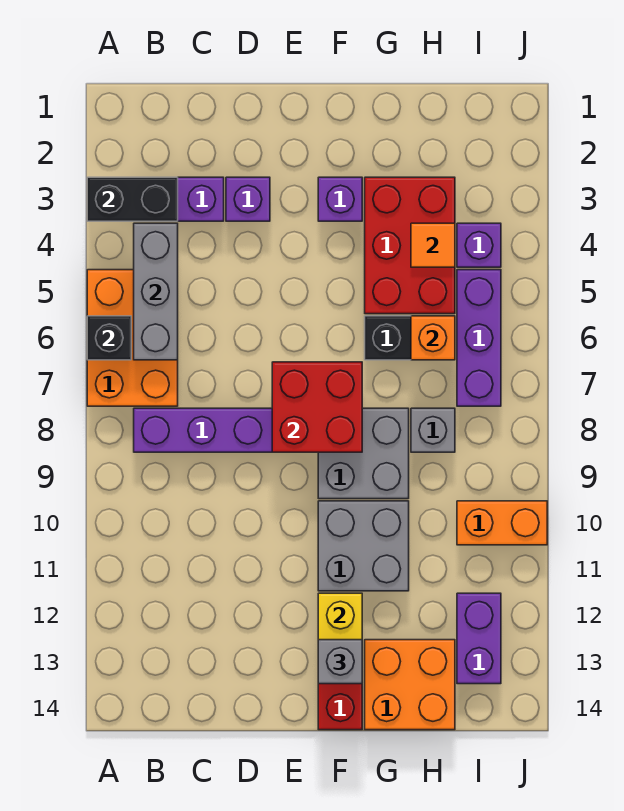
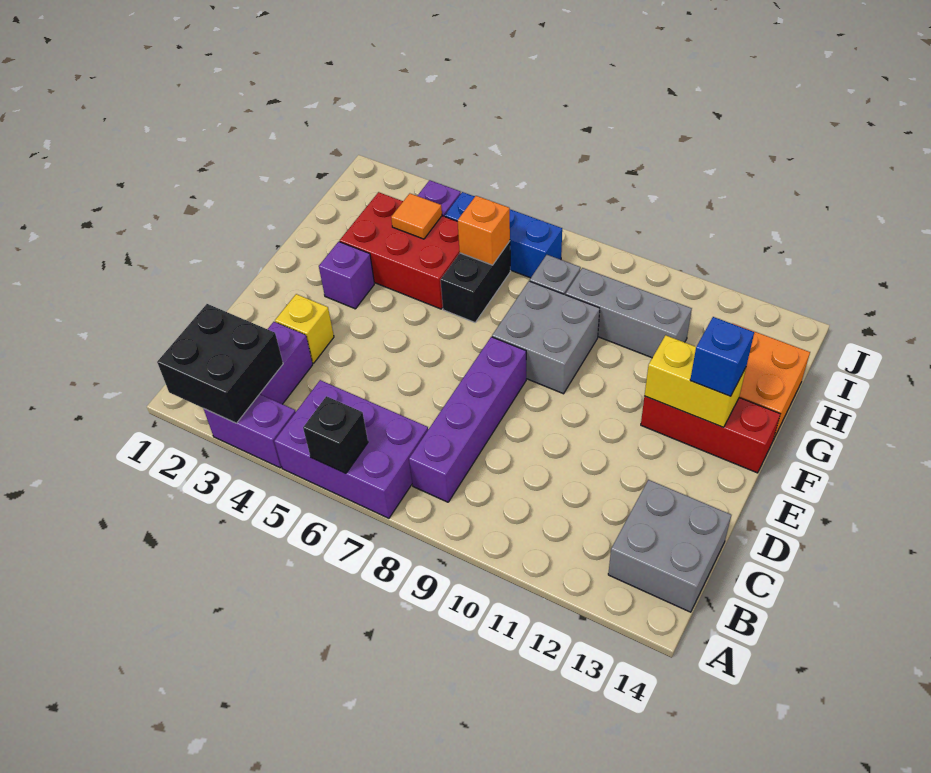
black 1x2 brick [87,177,178,221] -> black 2x2 brick [157,304,283,423]
orange 2x3 brick [87,270,178,406] -> purple 2x3 brick [274,380,428,518]
grey 1x3 brick [134,223,178,360] -> grey 1x3 brick moved to [566,268,692,358]
purple 1x1 brick [226,177,270,221] -> yellow 1x1 brick [275,294,334,363]
red 2x2 brick [272,362,362,452] -> none
grey 2x2 brick [318,501,409,591] -> grey 2x2 brick moved to [608,480,731,612]
grey 1x1 brick [318,640,362,684] -> blue 1x1 brick [690,317,754,396]
purple 1x3 brick [457,270,501,406] -> blue 1x3 brick [445,192,562,278]
orange 1x2 brick [457,501,547,545] -> none
purple 1x2 brick [457,593,501,684] -> purple 1x2 brick moved to [204,394,296,468]

